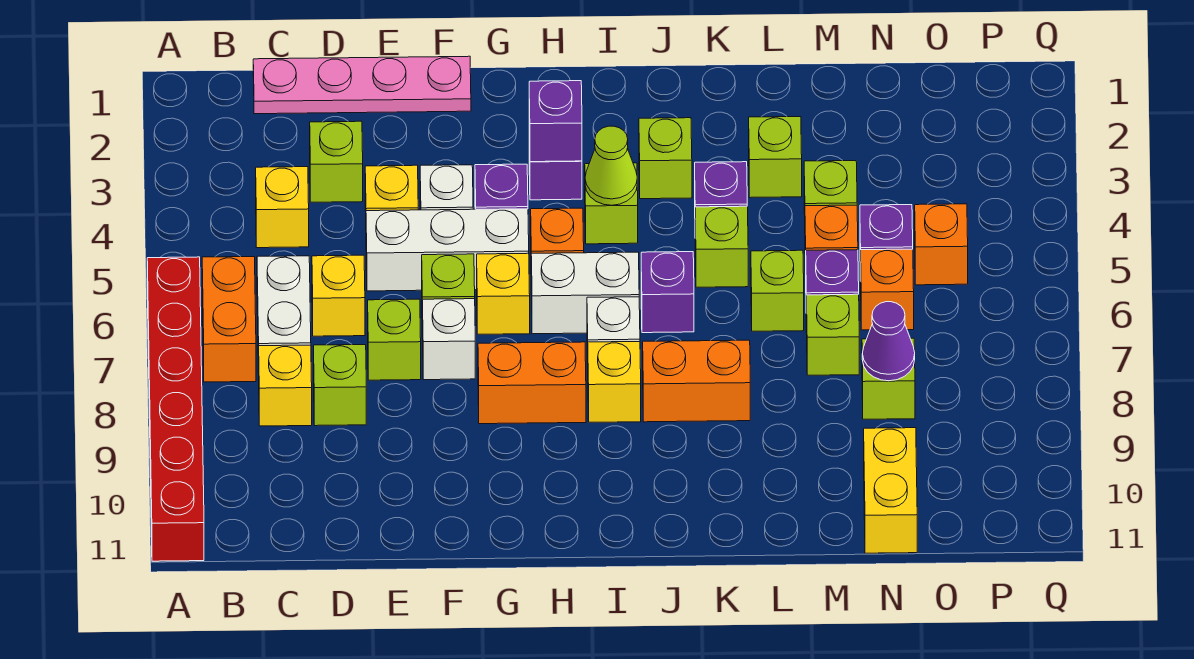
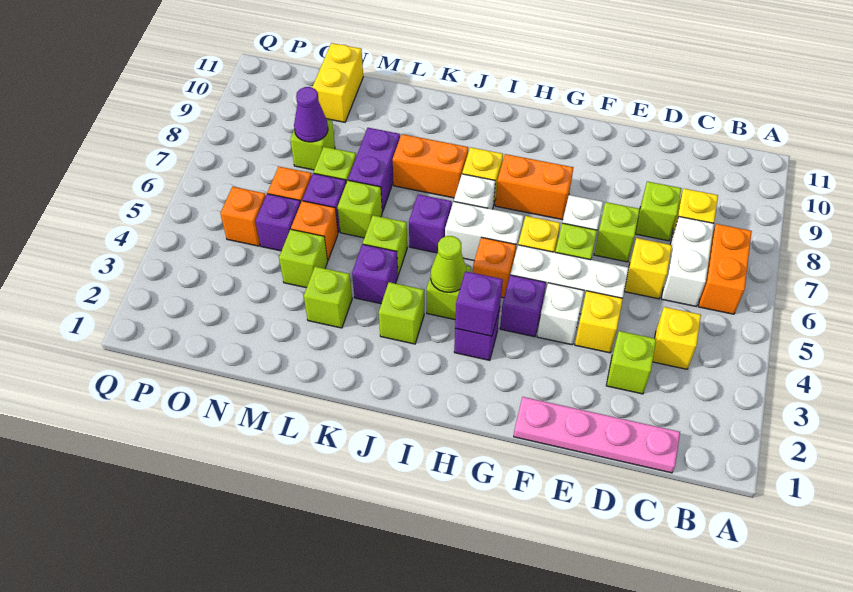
red 1x6 brick [147,257,204,561] -> none
none -> purple 1x2 brick [348,128,400,212]

